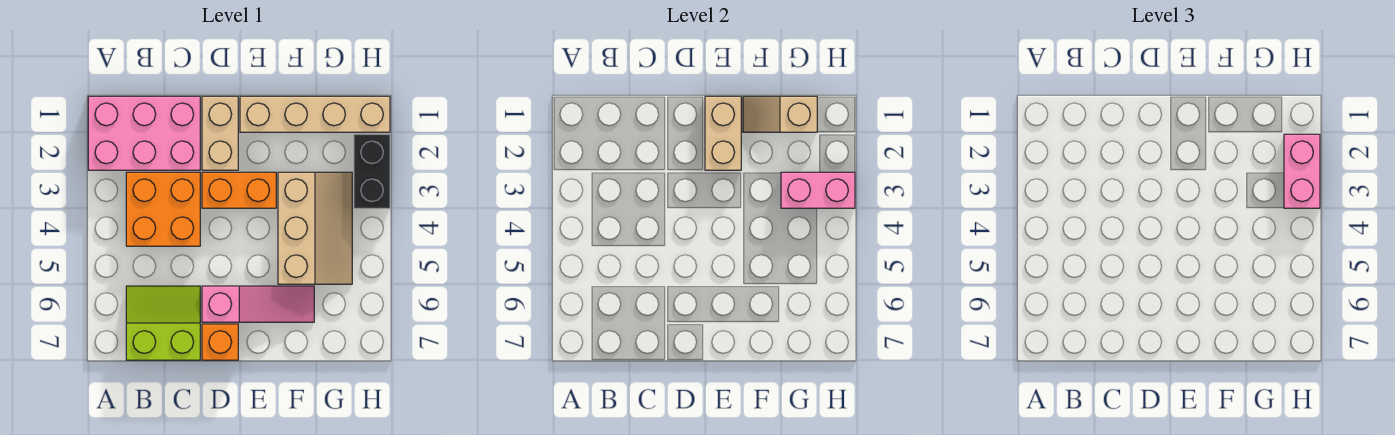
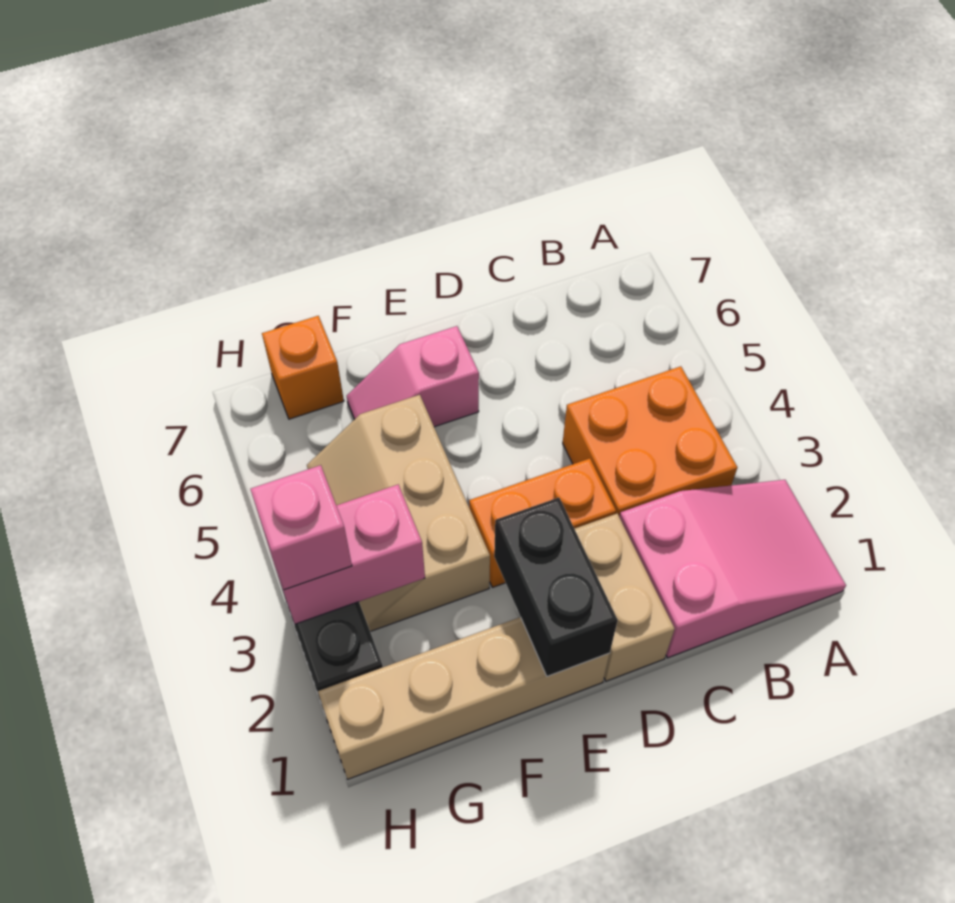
pink 2x3 brick [88,96,200,170] -> pink 2x3 slope [620,480,846,658]
lime 2x2 slope [126,286,200,360] -> none
pink 1x3 slope [202,286,314,322] -> pink 1x2 slope [347,326,479,427]
orange 1x1 brick [202,324,238,360] -> orange 1x1 brick moved to [262,316,344,419]
tan 1x2 brick [705,96,741,170] -> black 1x2 brick [494,498,618,676]
tan 1x2 slope [743,96,817,132] -> none
pink 1x2 brick [1284,134,1320,208] -> pink 1x1 brick [250,465,352,590]

